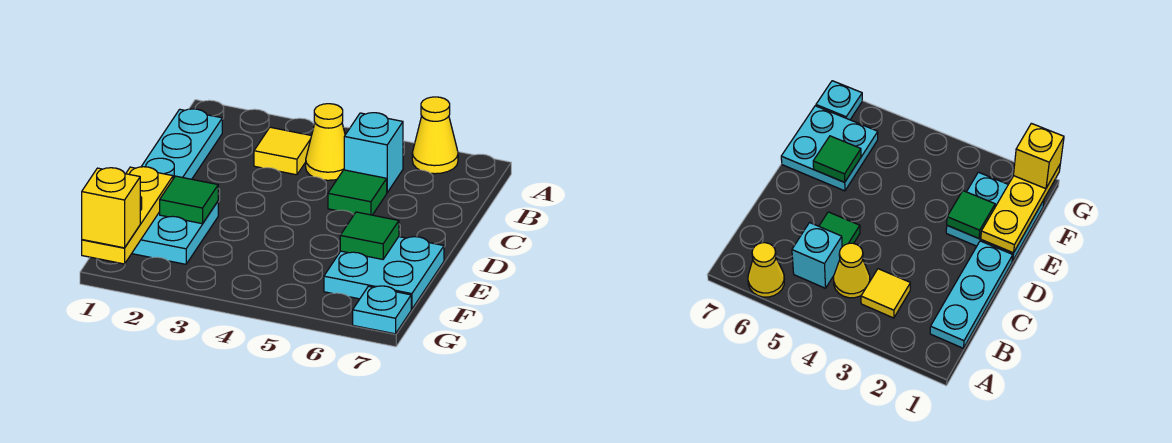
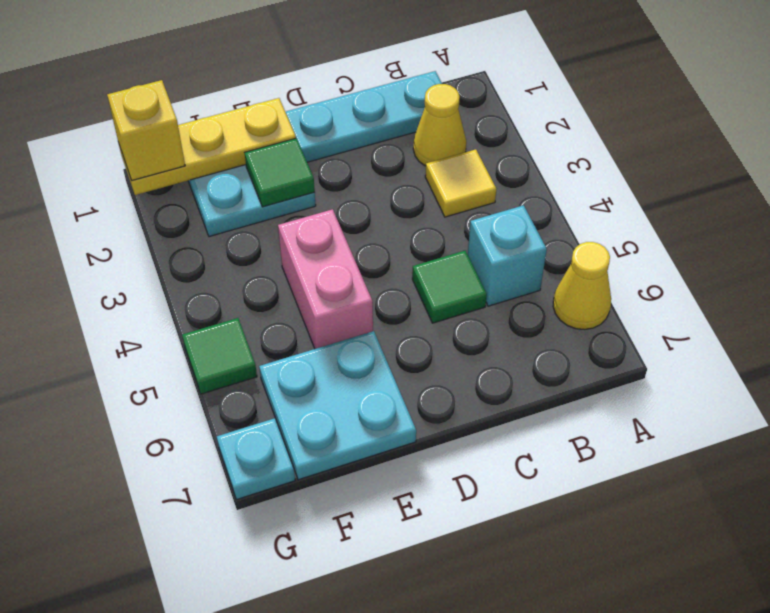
yellow 1x1 cone [306,104,345,180] -> yellow 1x1 cone moved to [413,84,466,166]
none -> pink 1x2 brick [278,209,373,349]
green 1x1 tile [340,212,399,259] -> green 1x1 tile moved to [182,318,257,394]

